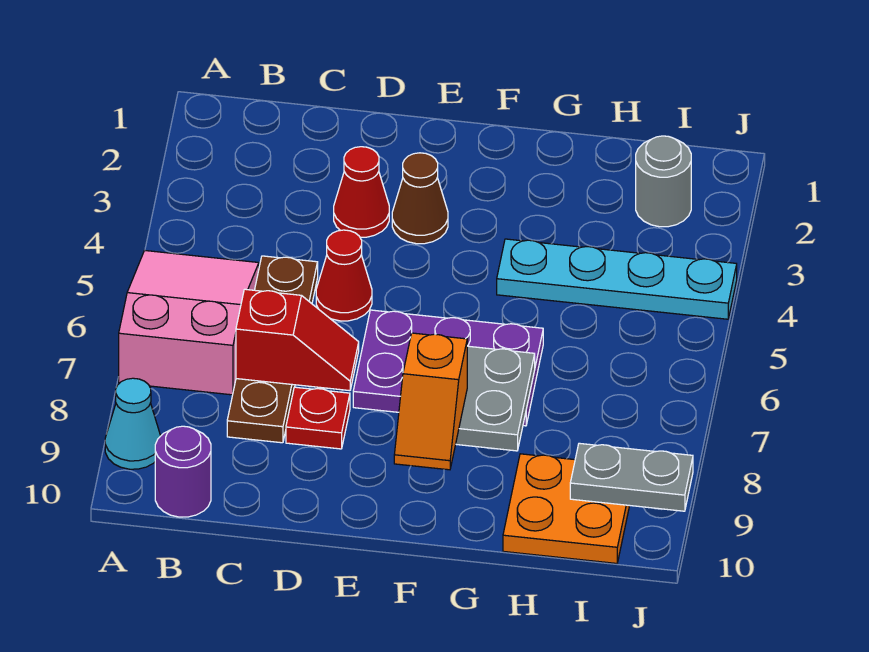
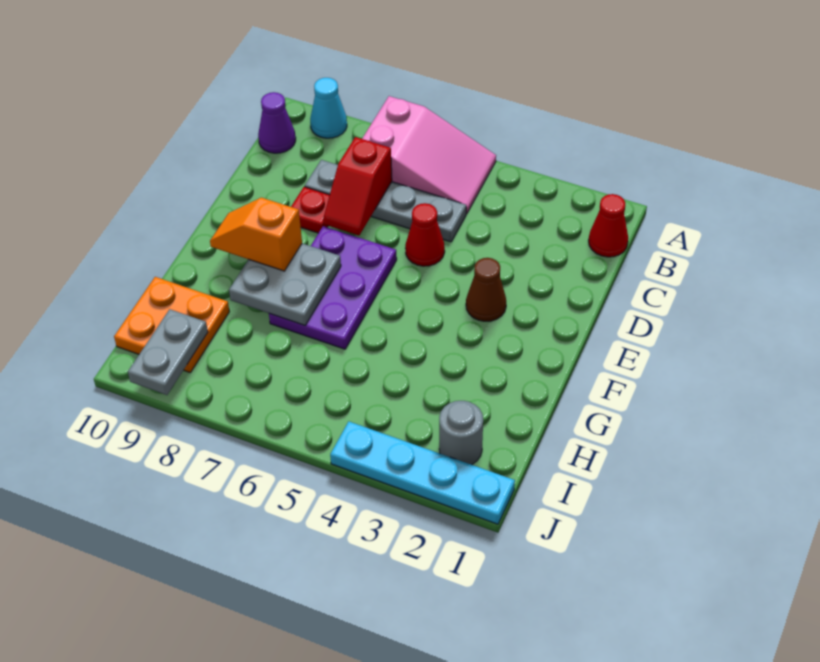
purple 1x1 round brick [155,426,211,517] -> purple 1x1 cone [258,92,296,153]
brown 1x4 plate [227,256,318,443] -> grey 1x4 plate [305,160,466,242]
red 1x1 cone [334,147,389,237] -> red 1x1 cone moved to [589,194,628,257]
cyan 1x4 plate [497,239,737,319] -> cyan 1x4 plate turned to [330,422,515,524]

